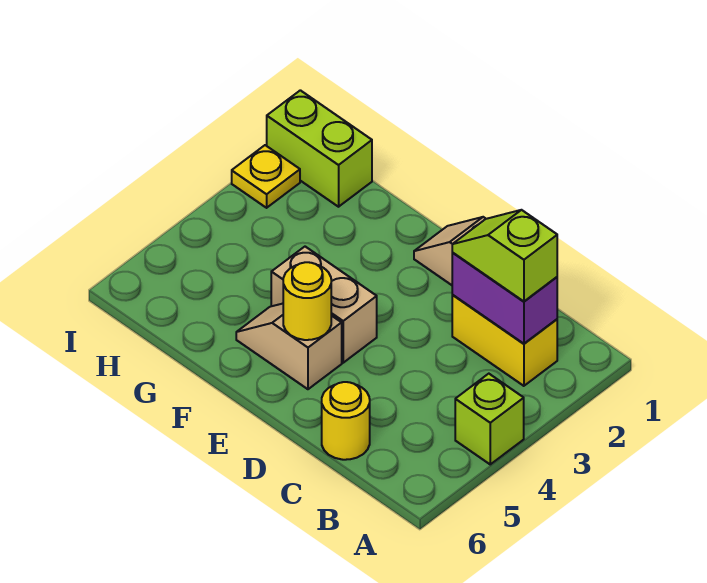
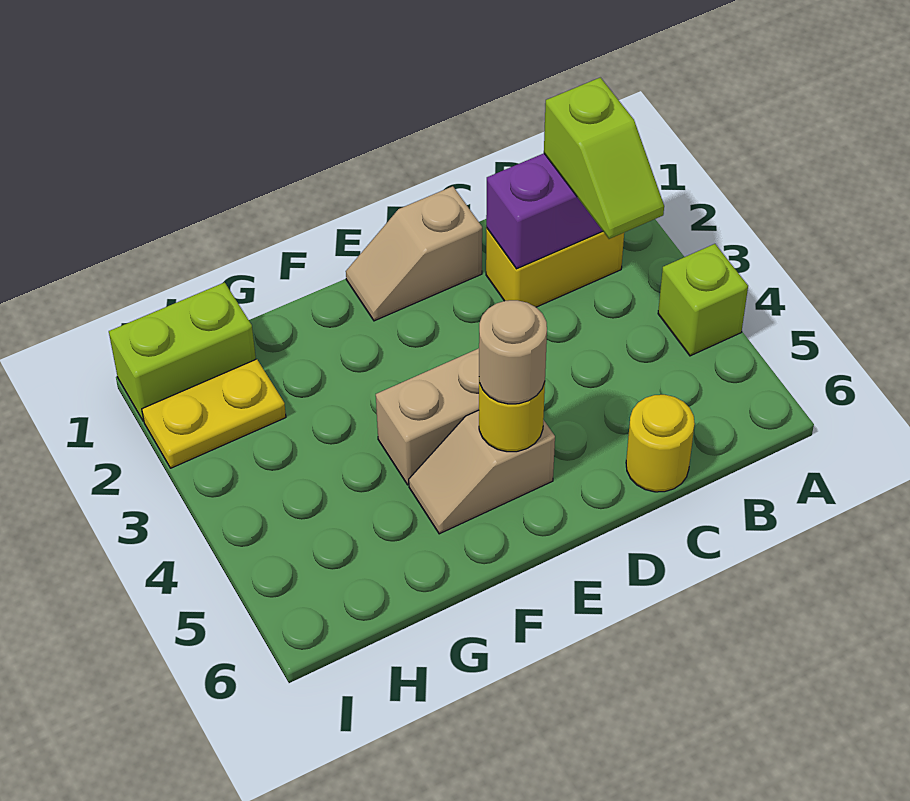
lime 1x2 slope [452,210,557,302] -> lime 1x2 slope turned to [544,77,664,239]
none -> tan 1x1 round brick [479,300,547,404]
yellow 1x1 plate [232,145,300,208] -> yellow 1x2 plate [142,359,286,468]

